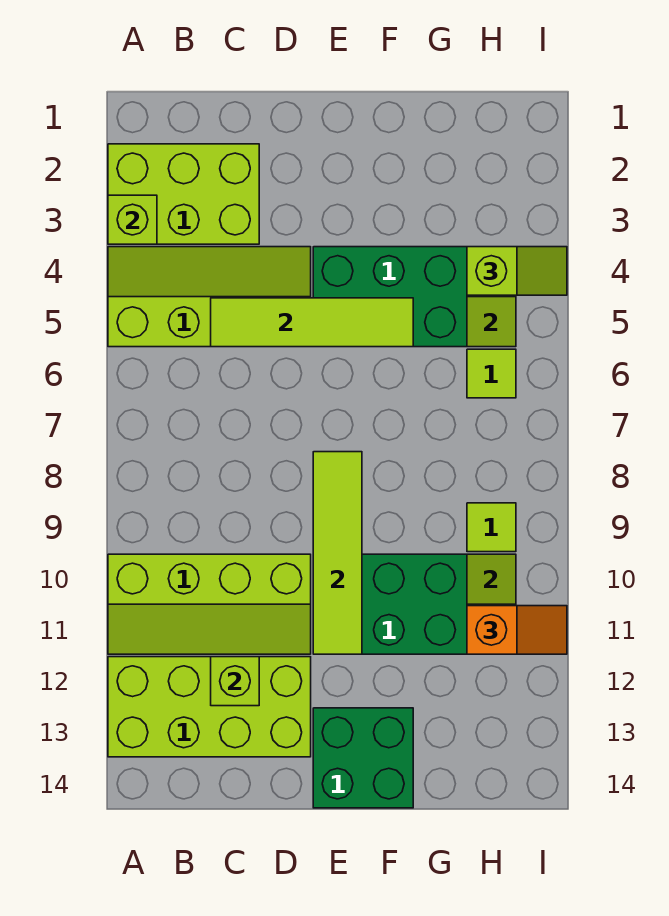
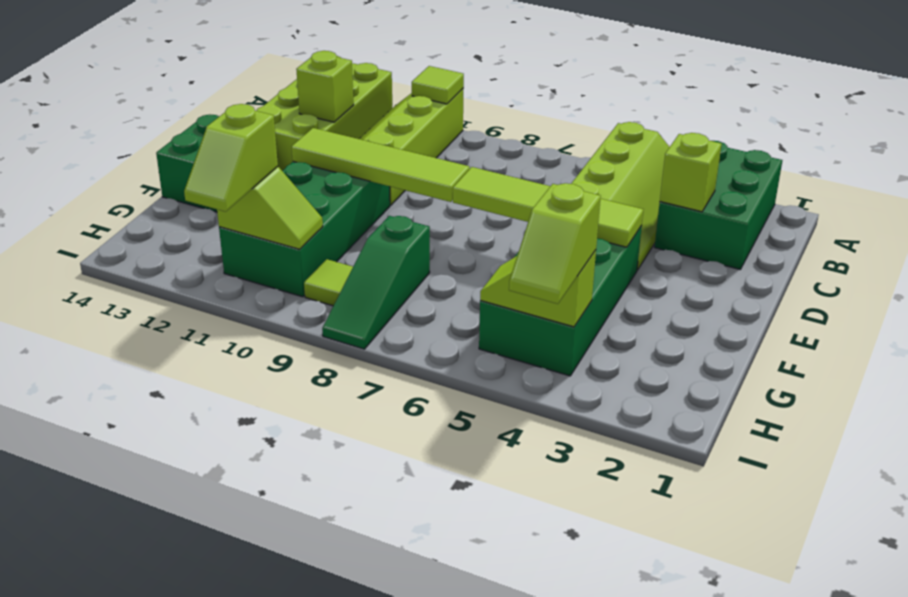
lime 2x3 brick [108,144,259,244] -> green 2x3 brick [655,141,782,269]
lime 1x1 brick [108,195,157,244] -> lime 1x1 brick moved to [660,133,722,212]
lime 1x4 tile [211,298,413,347] -> lime 1x4 tile turned to [453,167,643,247]
none -> green 1x3 slope [322,216,430,349]
lime 1x1 tile [467,349,516,398] -> lime 1x1 tile moved to [412,66,464,104]
orange 1x2 slope [467,606,567,654] -> lime 1x2 slope [184,104,278,212]

